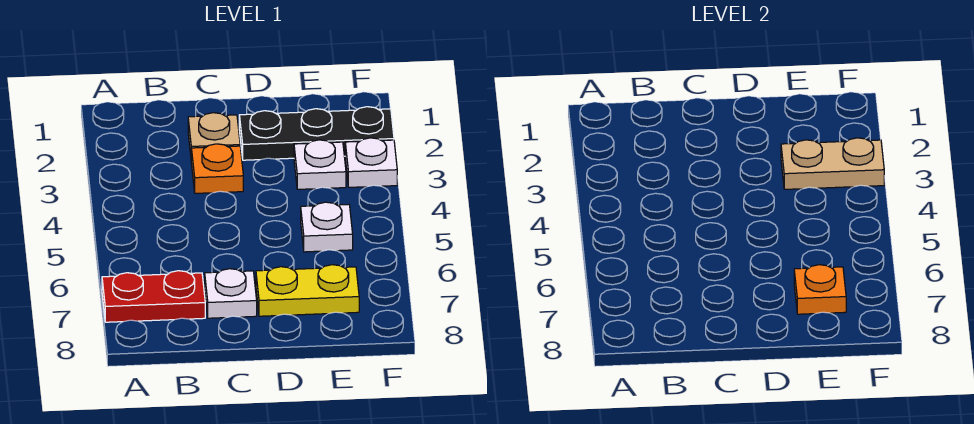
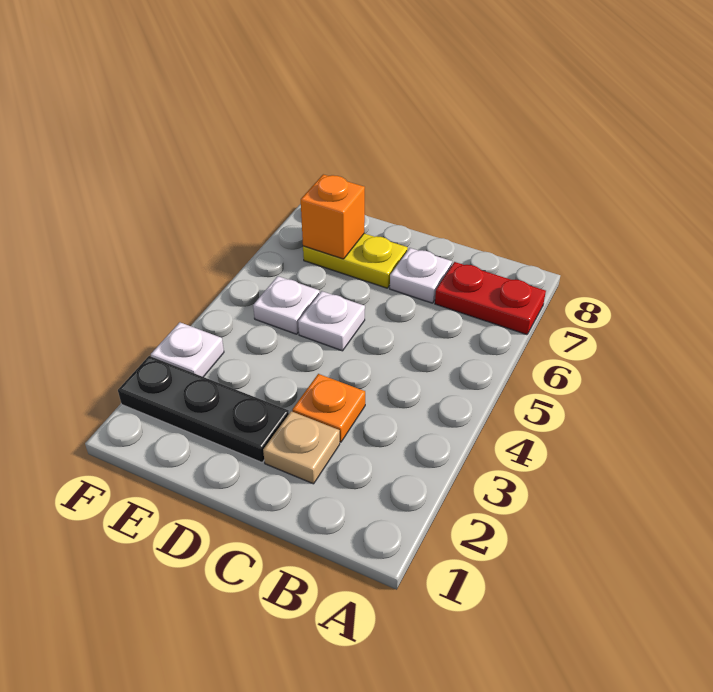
white 1x1 plate [294,140,346,189] -> white 1x1 plate moved to [298,291,365,351]
tan 1x2 plate [781,138,884,189] -> none
orange 1x1 plate [794,265,846,314] -> orange 1x1 brick [301,174,365,259]

